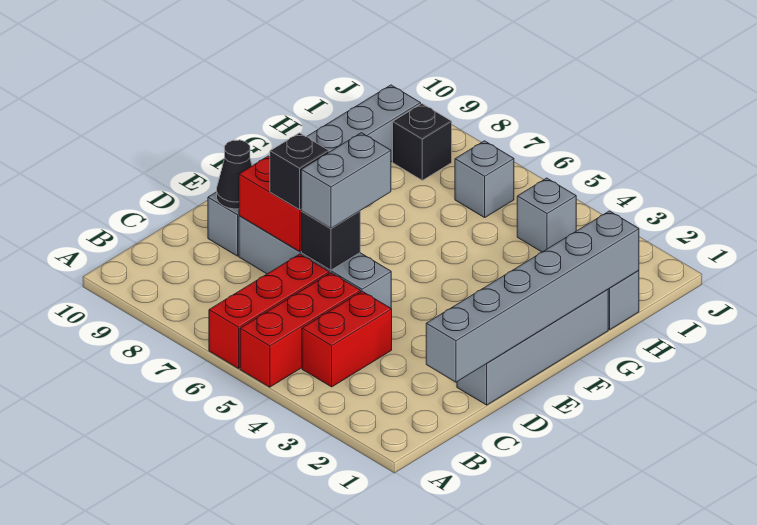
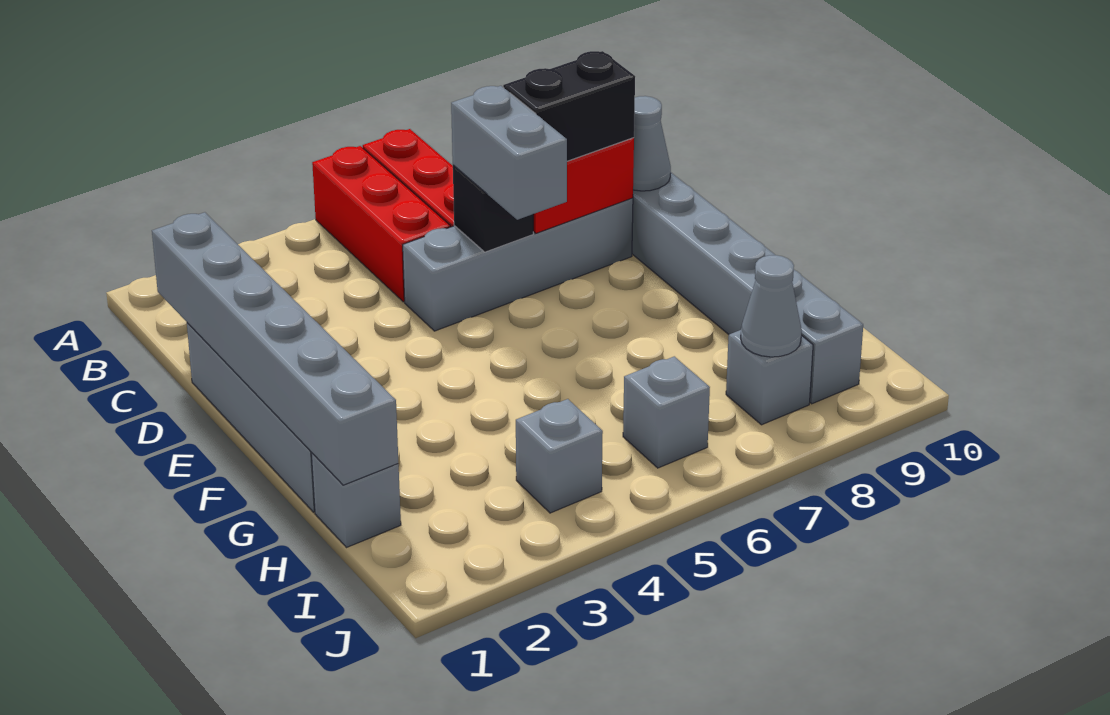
red 1x2 brick [302,291,392,387] -> none
black 1x1 brick [270,133,329,210] -> black 1x2 brick [503,51,635,161]
black 1x1 cone [217,140,252,209] -> grey 1x1 cone [633,96,671,191]
black 1x1 brick [393,104,452,180] -> grey 1x1 brick [726,330,813,425]
none -> grey 1x1 cone [741,255,802,357]

